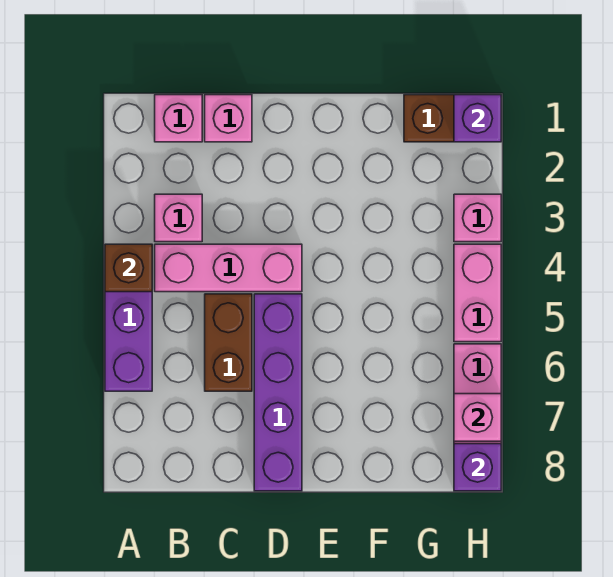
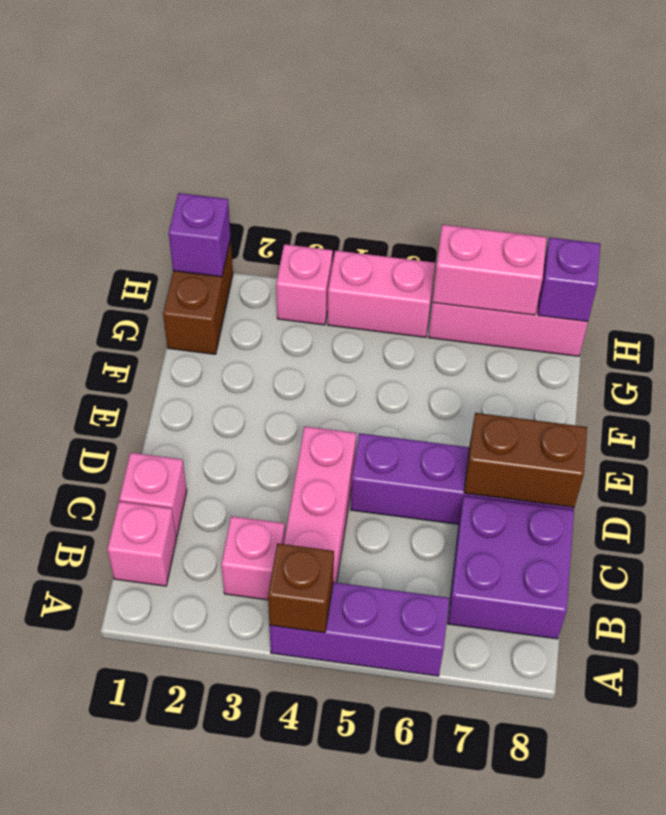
none -> purple 2x2 brick [448,496,574,639]
brown 1x2 brick [205,294,252,391] -> brown 1x2 brick moved to [464,413,587,507]
pink 1x1 brick [454,394,501,441] -> pink 1x2 brick [433,225,547,315]

